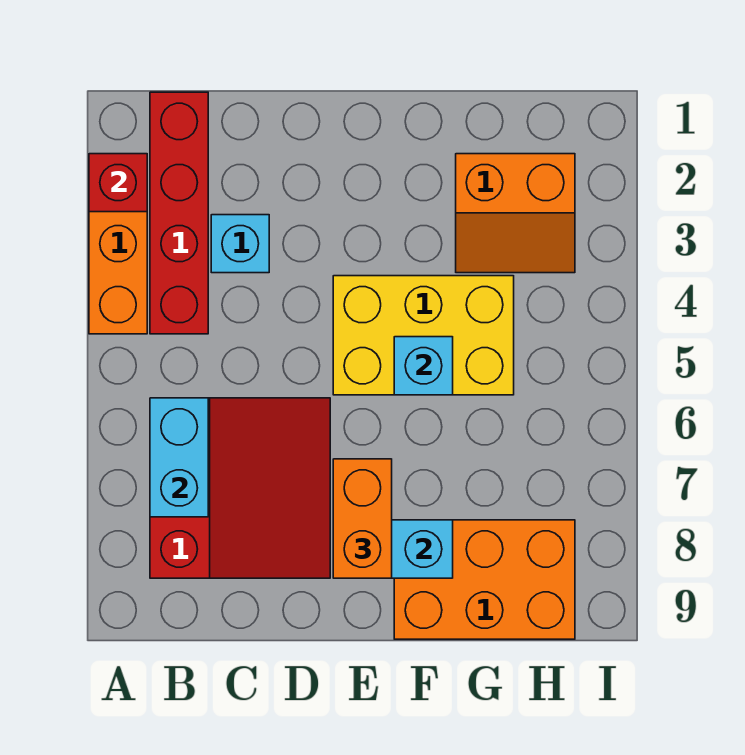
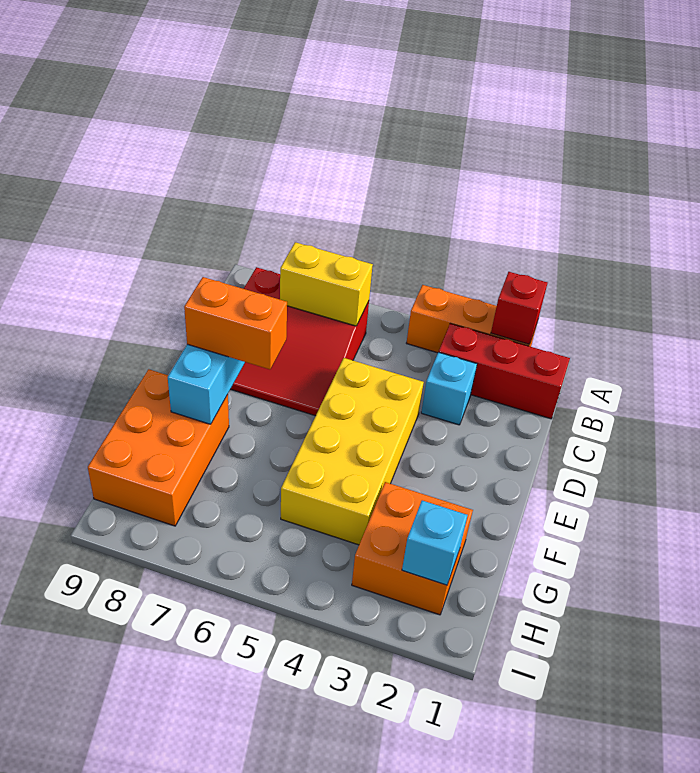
red 1x4 brick [150,92,208,334] -> red 1x3 brick [439,323,570,419]
cyan 1x2 brick [150,398,208,517] -> yellow 1x2 brick [280,242,373,326]
yellow 2x3 brick [333,276,514,395] -> yellow 2x4 brick [281,358,424,545]
cyan 1x1 brick [394,337,453,395] -> cyan 1x1 brick moved to [402,501,468,585]
orange 2x2 slope [456,154,575,273] -> orange 2x2 brick [352,482,473,615]

